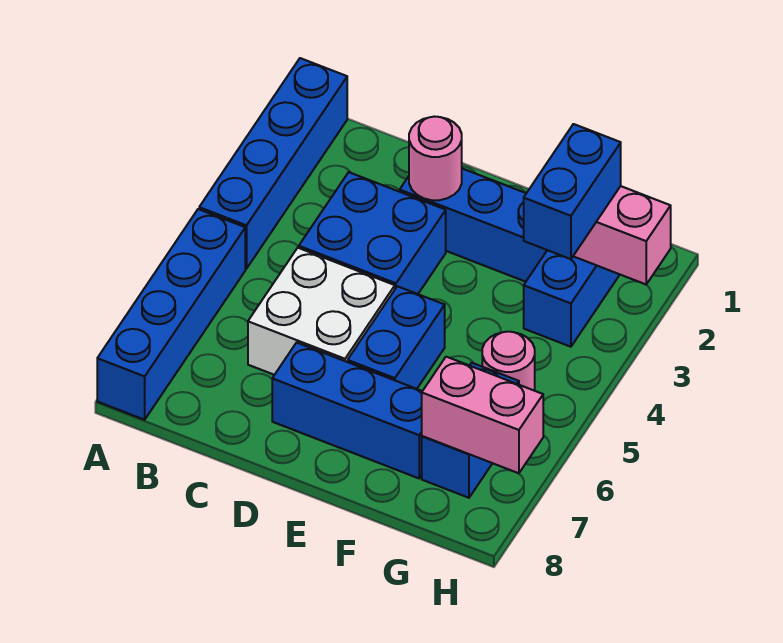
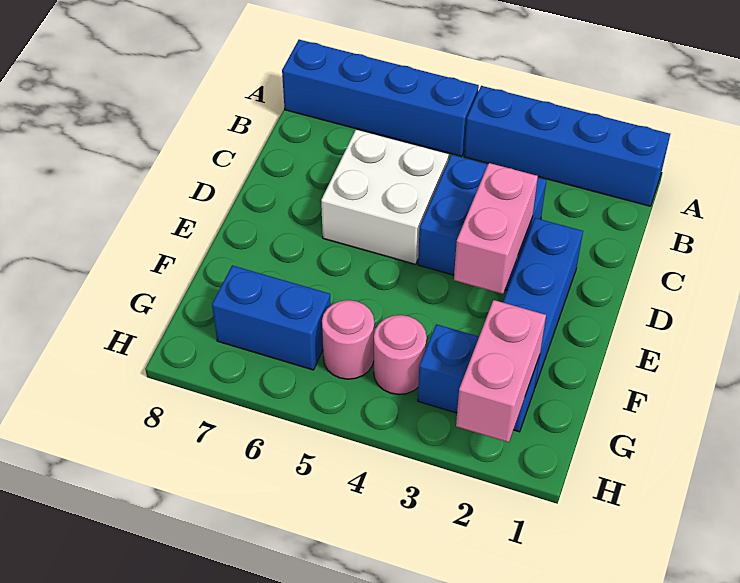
pink 1x1 round brick [409,117,462,200] -> pink 1x1 round brick moved to [374,315,427,395]
blue 1x3 brick [272,343,422,478] -> none
blue 1x2 brick [348,286,445,389] -> none
blue 1x2 brick [524,124,621,259] -> none
pink 1x2 brick [422,357,543,473] -> pink 1x2 brick moved to [454,163,538,294]

